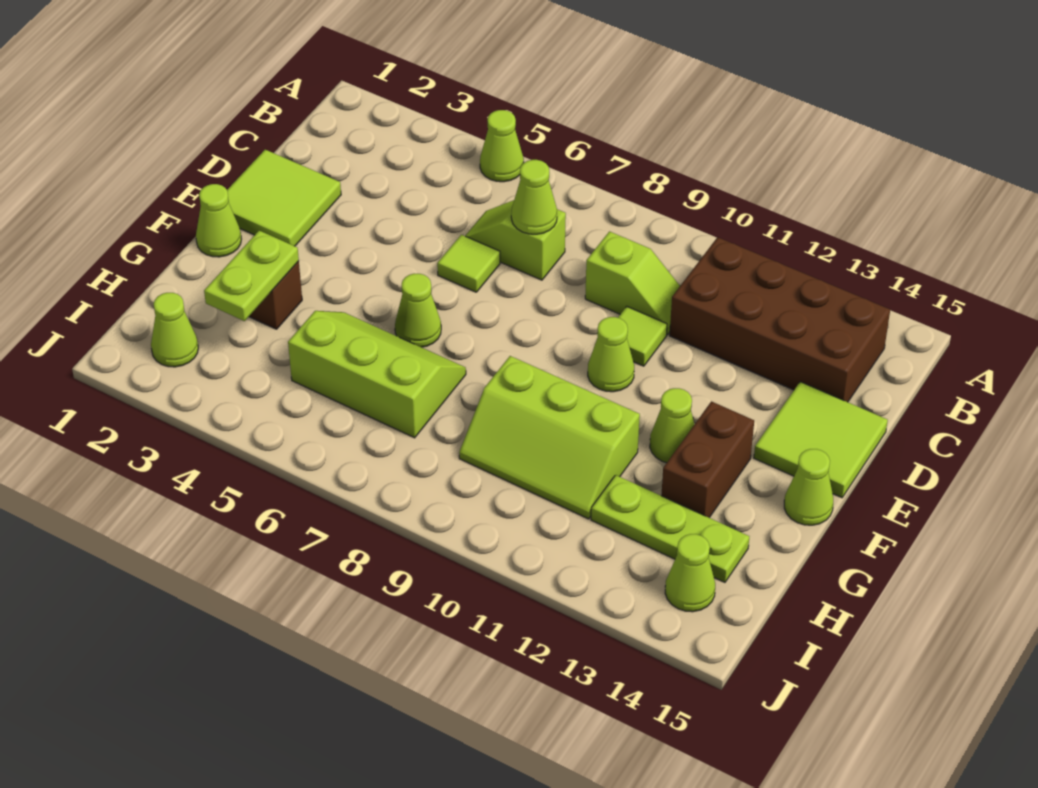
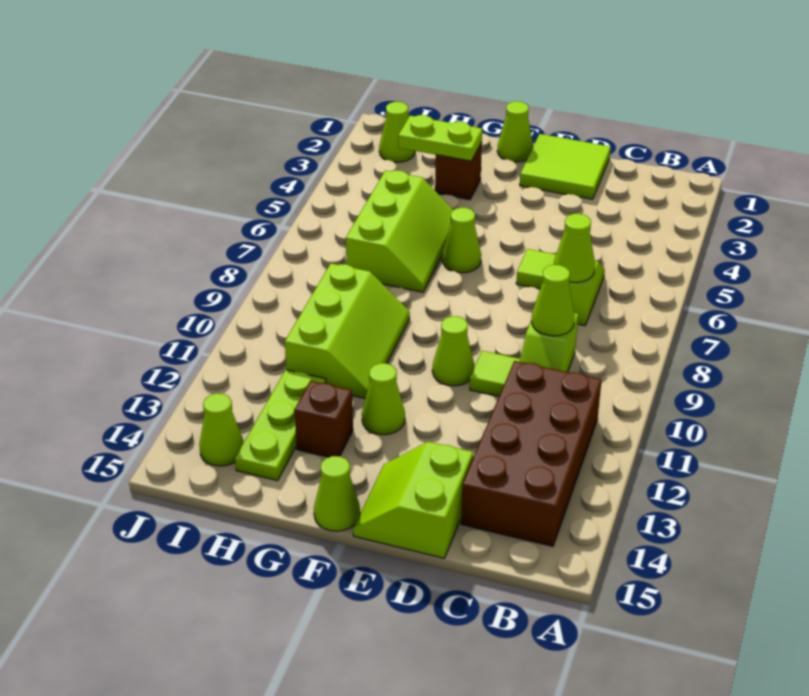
lime 1x1 cone [480,110,524,182] -> lime 1x1 cone moved to [532,265,575,336]
lime 2x2 tile [754,382,888,498] -> lime 2x2 slope [353,442,473,558]
brown 1x2 brick [661,401,754,518] -> brown 1x1 brick [294,381,353,457]
lime 2x3 slope [459,356,640,519] -> lime 2x3 slope turned to [285,264,410,399]

